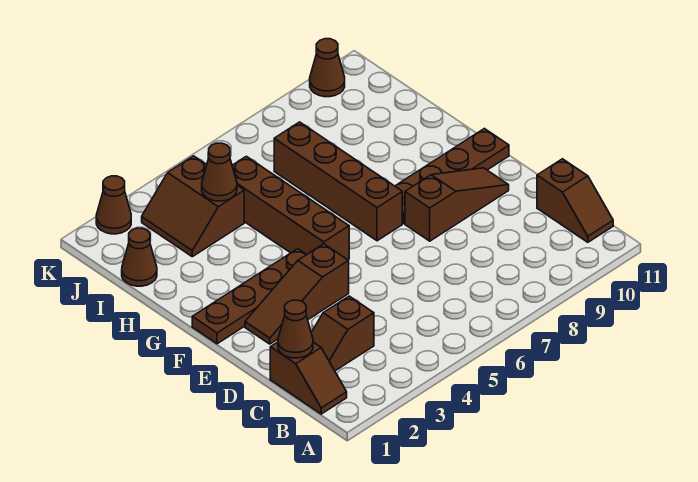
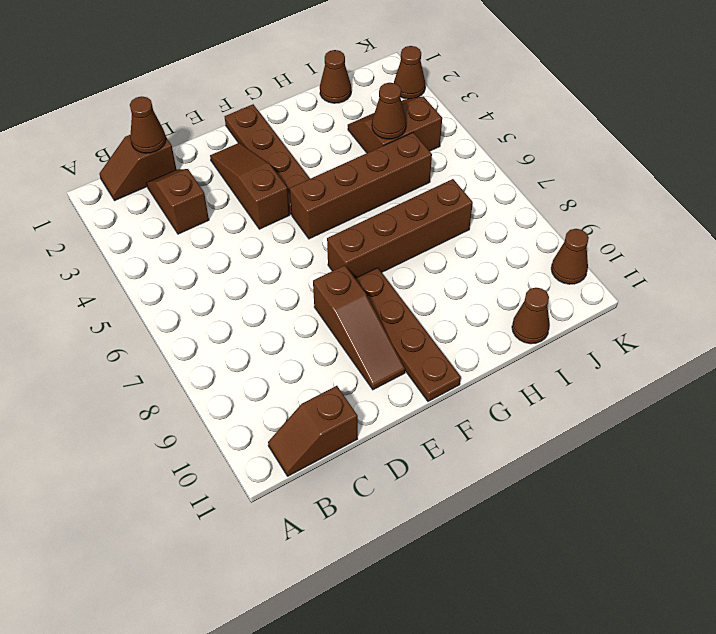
none -> brown 1x1 cone [512,288,550,344]

